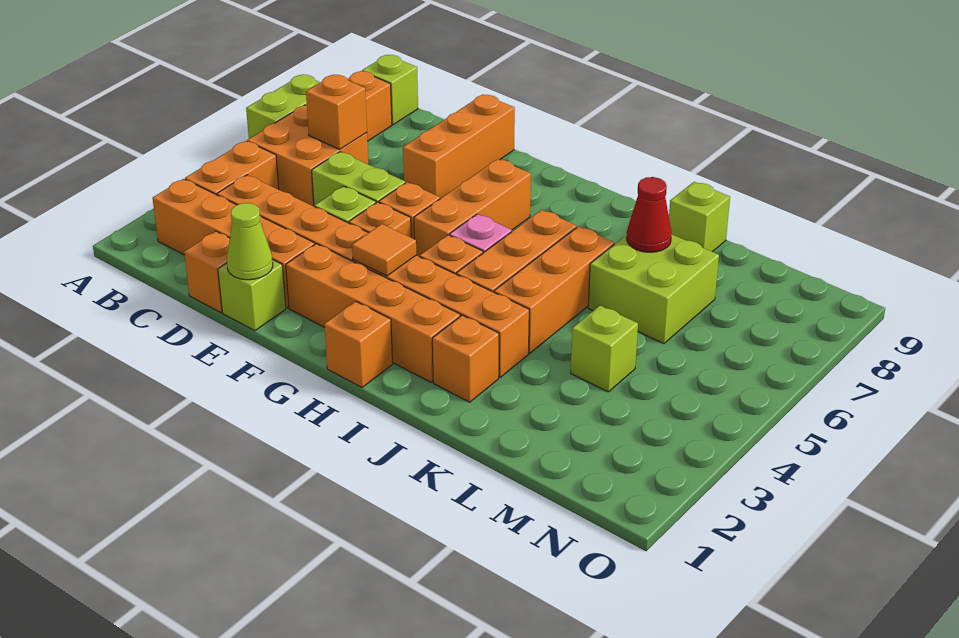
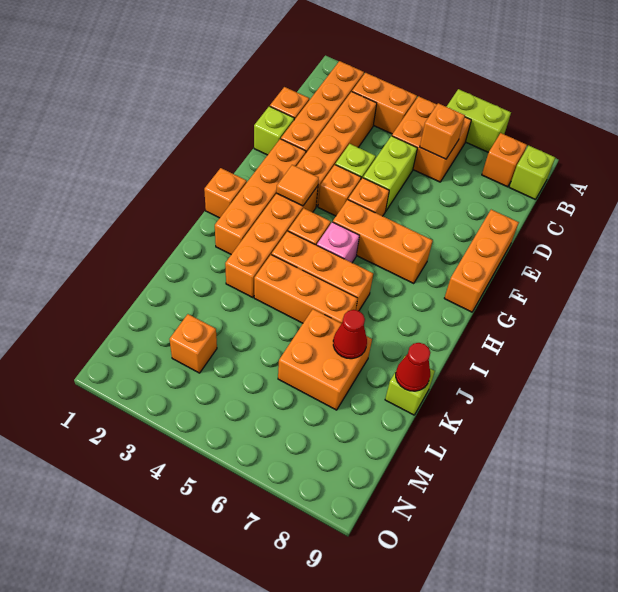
lime 1x1 cone [227,203,273,280] -> none
orange 1x3 brick [403,94,515,199] -> orange 1x3 brick turned to [444,210,519,312]
orange 1x1 brick [432,315,499,402] -> orange 1x1 brick moved to [170,314,217,373]
lime 2x2 brick [588,234,719,344] -> orange 2x2 brick [278,309,372,410]
none -> red 1x1 cone [396,343,430,391]
lime 1x1 brick [571,306,638,392] -> none

